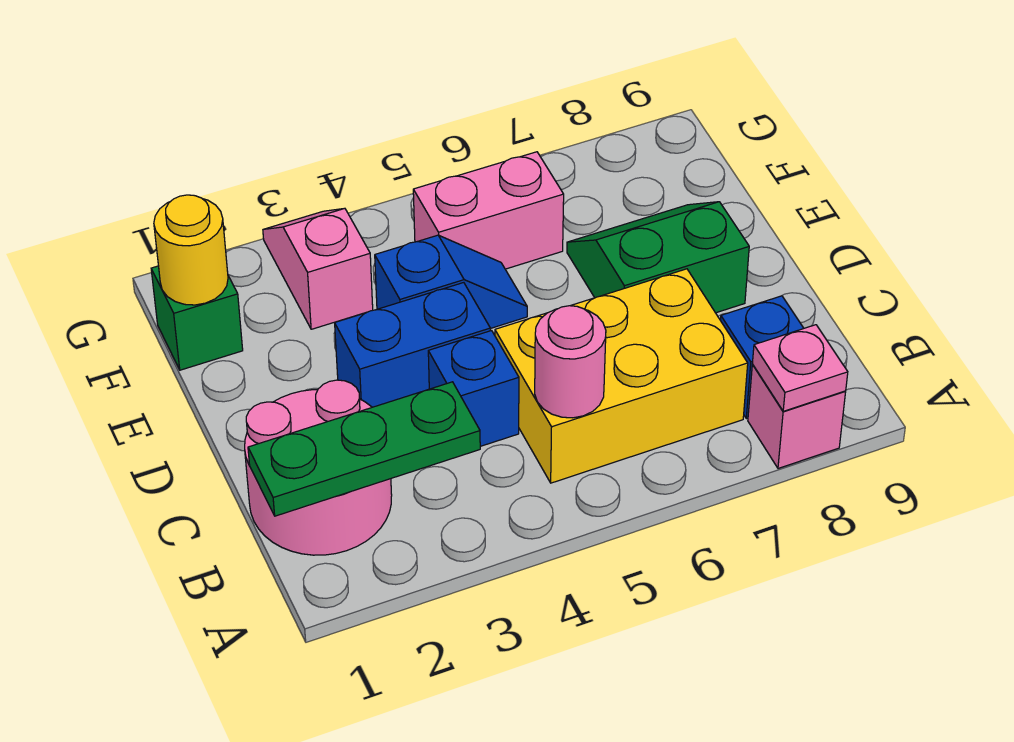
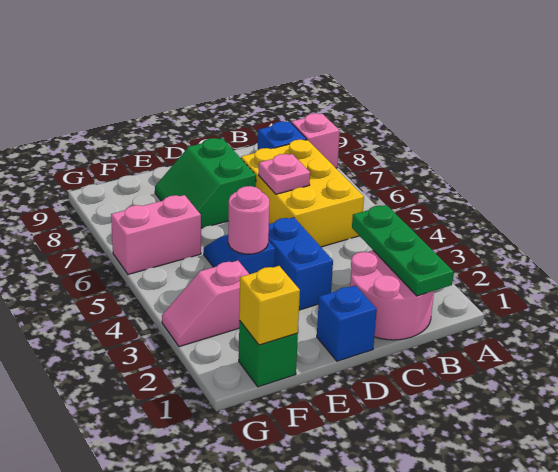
pink 1x1 plate [752,325,848,411] -> pink 1x1 plate moved to [259,154,310,194]
pink 1x1 round brick [535,306,606,418] -> pink 1x1 round brick moved to [228,186,269,254]
blue 1x1 brick [428,331,519,446] -> blue 1x1 brick moved to [317,285,377,361]
yellow 1x1 round brick [154,195,228,305] -> yellow 1x1 brick [239,266,300,345]
pink 1x2 brick [413,152,564,269] -> pink 1x2 brick turned to [111,195,201,274]

